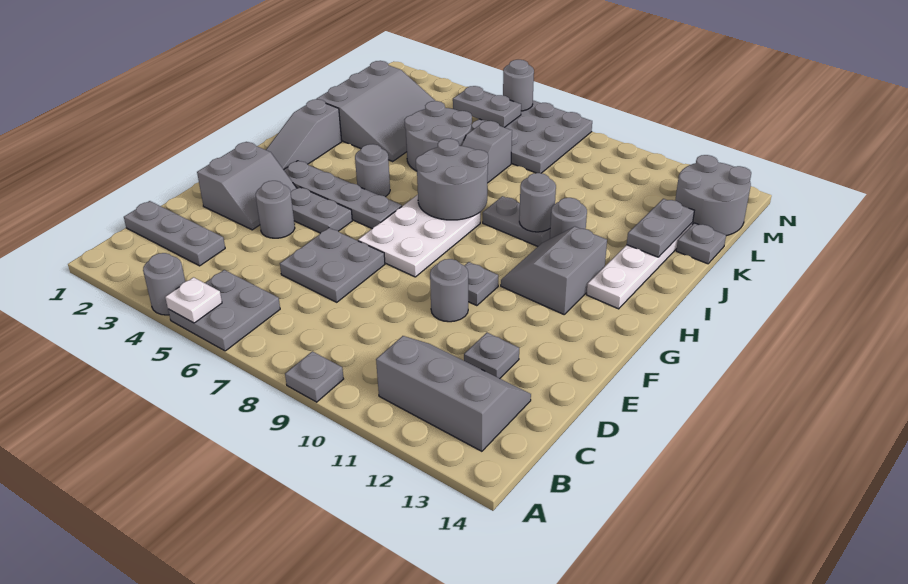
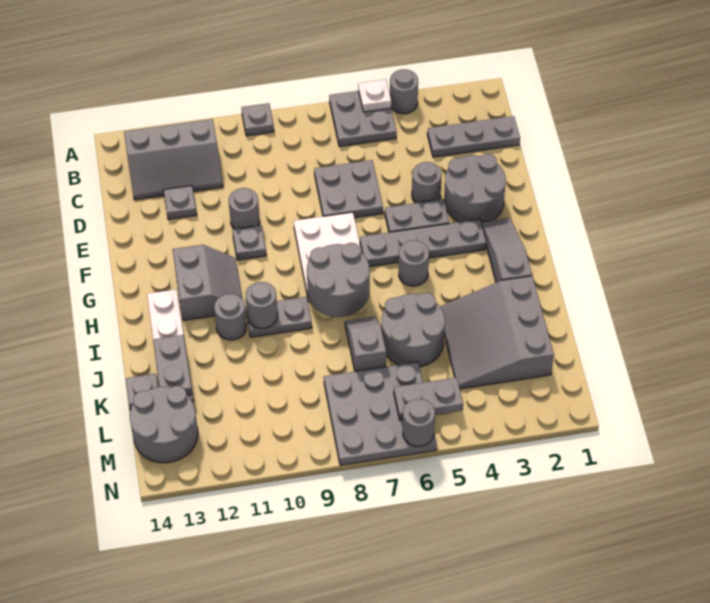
grey 2x2 slope [197,142,297,230] -> grey 2x2 round brick [444,154,506,222]

